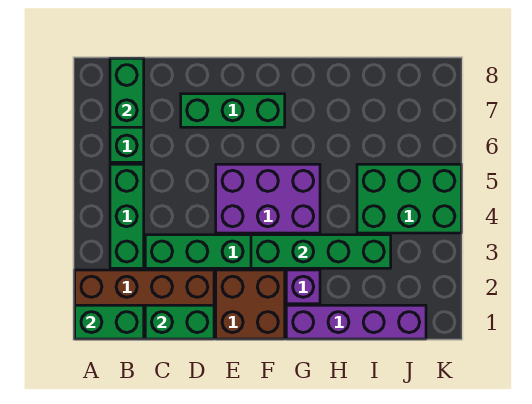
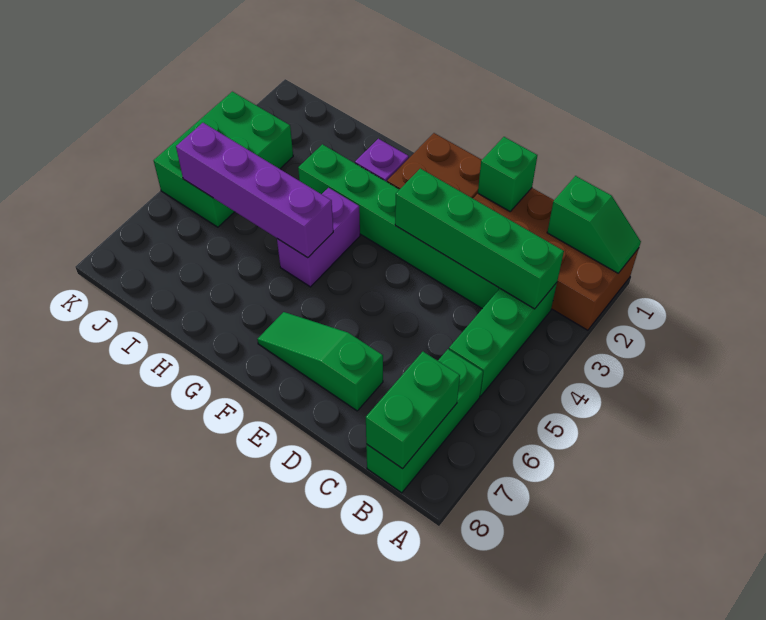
green 1x2 brick [75,305,144,339] -> green 1x2 slope [547,176,641,273]
green 1x2 brick [145,305,214,339] -> green 1x1 brick [478,137,537,211]
green 1x3 brick [181,94,285,127] -> green 1x3 slope [257,312,383,411]
purple 2x3 brick [216,164,320,233] -> purple 1x2 brick [277,188,360,287]
green 1x4 brick [251,235,391,268] -> green 1x4 brick moved to [395,168,564,309]
purple 1x4 brick [286,305,426,339] -> purple 1x4 brick moved to [176,123,333,258]
green 2x3 brick [357,164,461,233] -> green 2x3 brick turned to [154,92,293,227]

